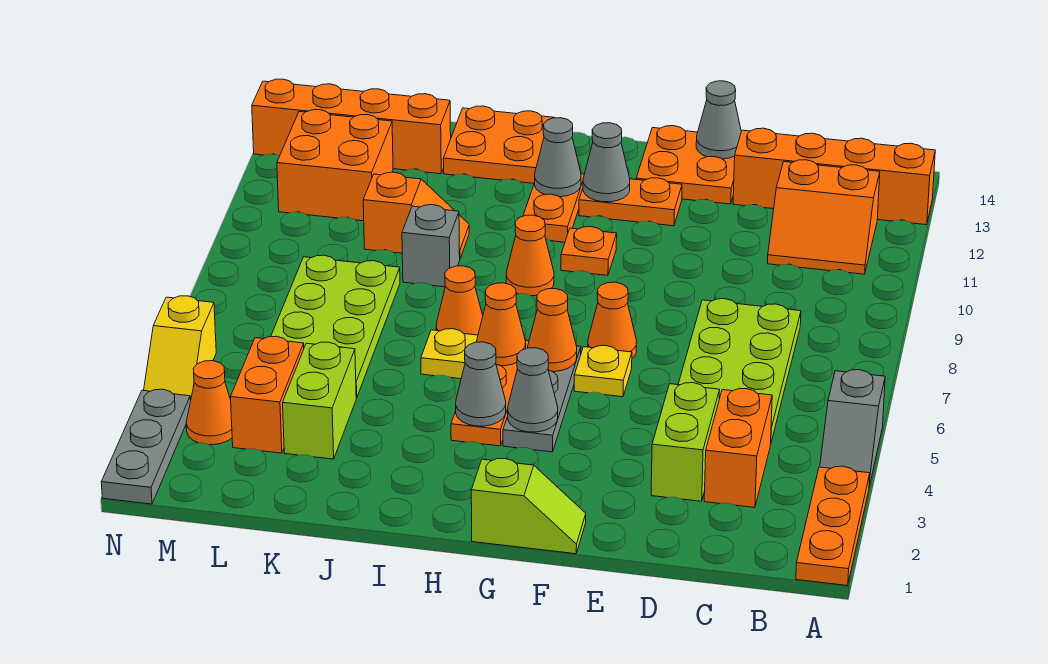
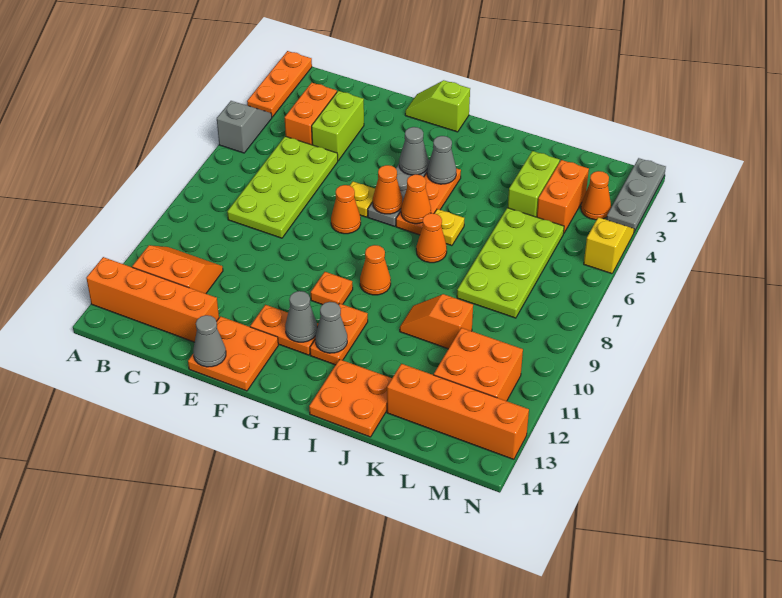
grey 1x1 brick [402,205,460,287] -> none

